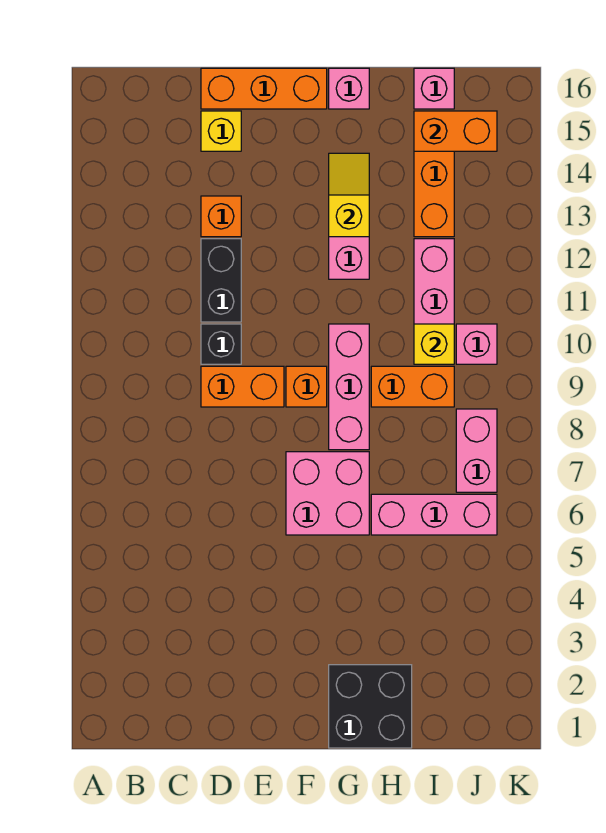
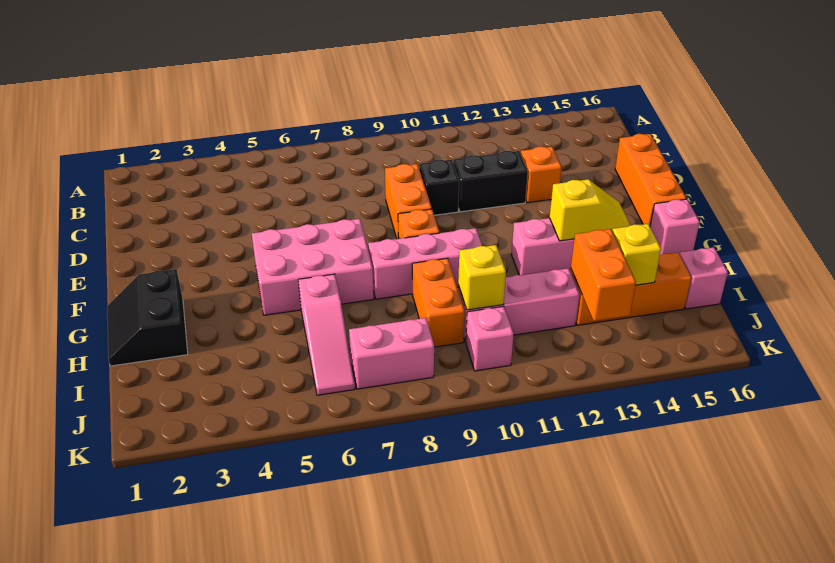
yellow 1x1 brick [201,111,241,151] -> yellow 1x1 brick moved to [612,224,661,285]
pink 2x2 brick [286,452,369,535] -> pink 2x3 brick [252,219,374,315]
black 2x2 brick [329,665,412,748] -> black 2x2 slope [107,269,188,366]
pink 1x3 brick [371,494,497,535] -> pink 1x3 slope [298,274,355,395]
orange 1x2 brick [414,111,497,151] -> orange 1x2 brick moved to [571,229,636,321]

